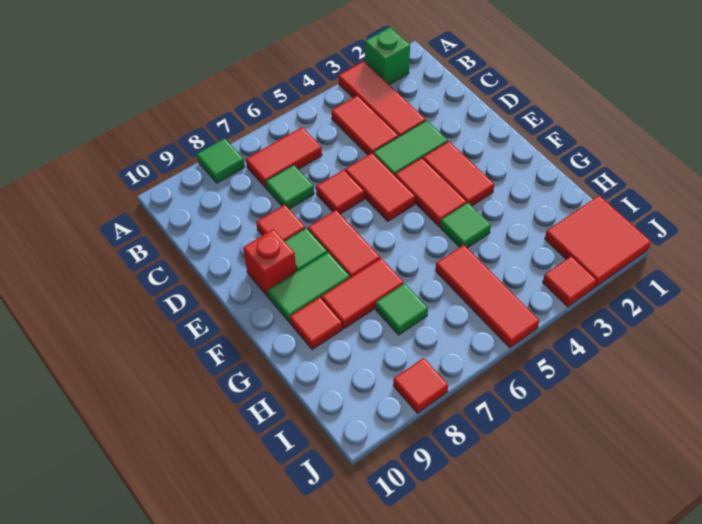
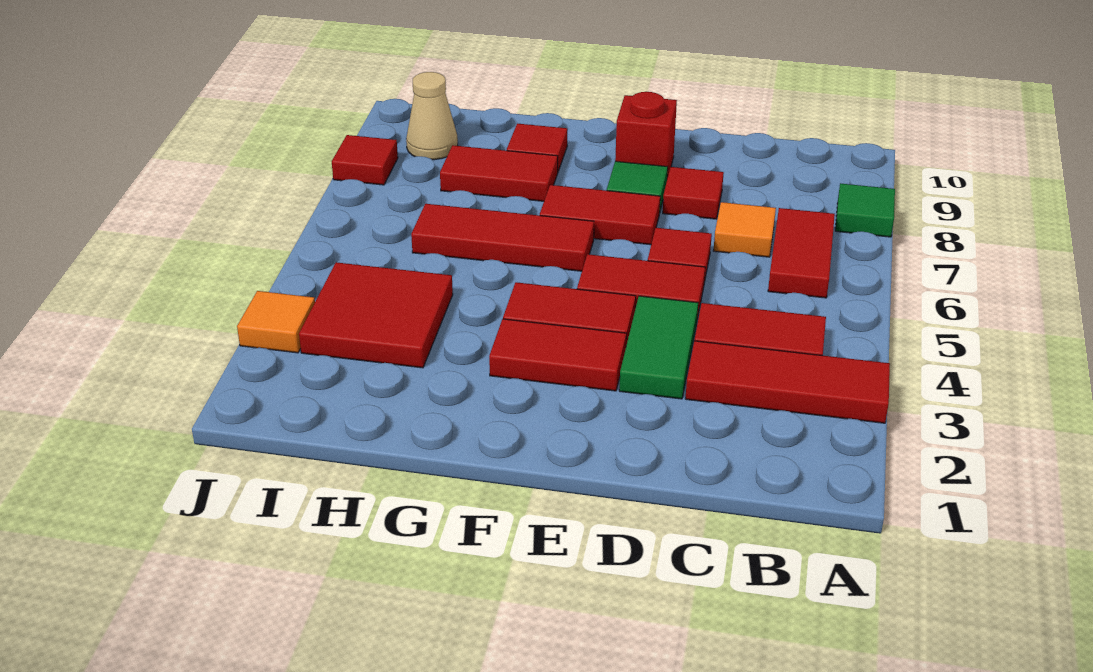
green 1x1 brick [365,27,410,85] -> none
green 1x1 tile [266,165,314,209] -> orange 1x1 tile [713,202,776,257]
green 1x2 tile [267,253,350,323] -> none
green 1x1 tile [440,203,491,248] -> none
red 1x2 tile [321,258,404,329] -> red 1x2 tile turned to [440,145,558,201]
red 1x3 tile [435,245,540,348] -> red 1x3 tile moved to [411,204,594,271]
green 1x1 tile [376,283,428,335] -> none
red 2x2 tile [545,196,651,287] -> red 2x2 tile moved to [299,262,453,368]
none -> tan 1x1 cone [406,72,458,160]
red 1x1 tile [543,256,597,307] -> orange 1x1 tile [237,291,315,353]

